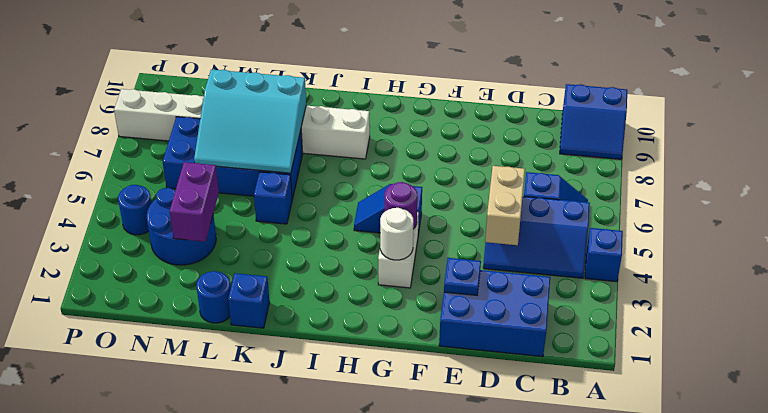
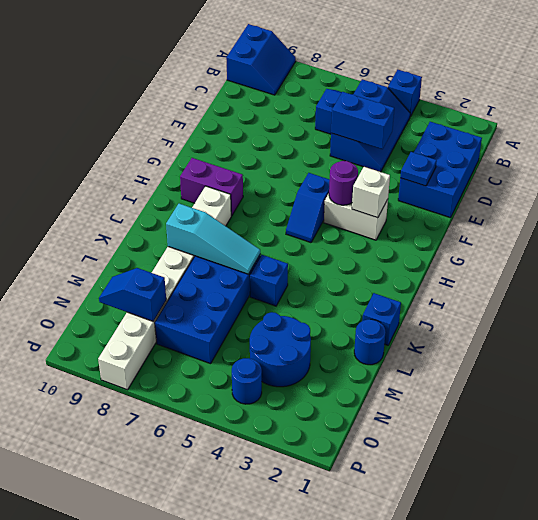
tan 1x2 brick [485,166,525,245] -> blue 1x2 brick [331,92,394,149]
white 1x1 round brick [380,208,413,260] -> white 1x1 brick [352,167,390,218]
cyan 3x3 slope [194,69,306,173] -> cyan 1x3 slope [166,204,260,274]
purple 1x2 brick [169,162,219,242] -> purple 1x2 brick moved to [180,158,243,216]
none -> blue 1x2 slope [99,268,166,321]

